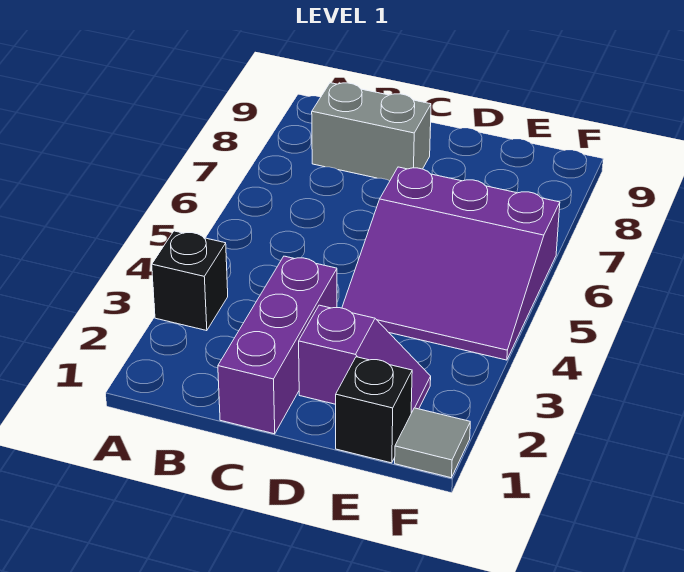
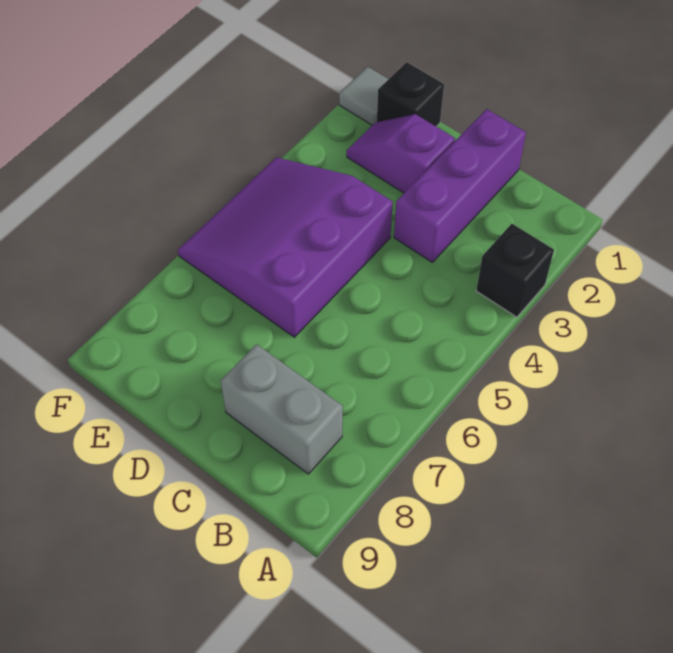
purple 3x3 slope [342,167,560,360] -> purple 3x3 slope turned to [178,157,393,337]

